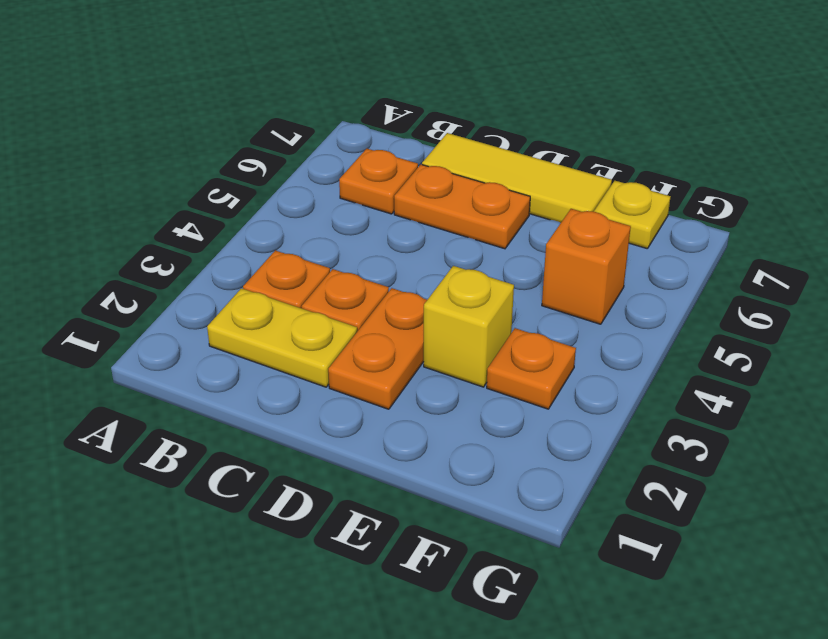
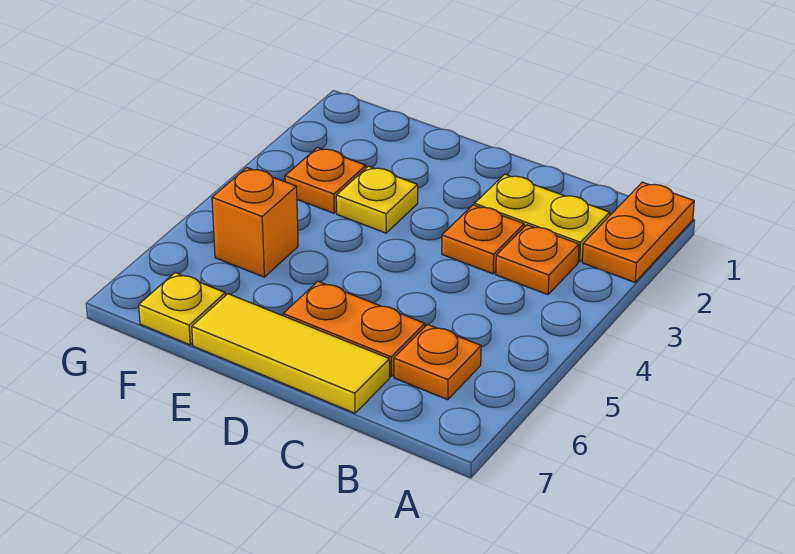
orange 1x2 plate [328,288,427,409] -> orange 1x2 plate moved to [582,182,694,282]
yellow 1x1 brick [424,266,514,387] -> yellow 1x1 plate [336,166,418,233]

